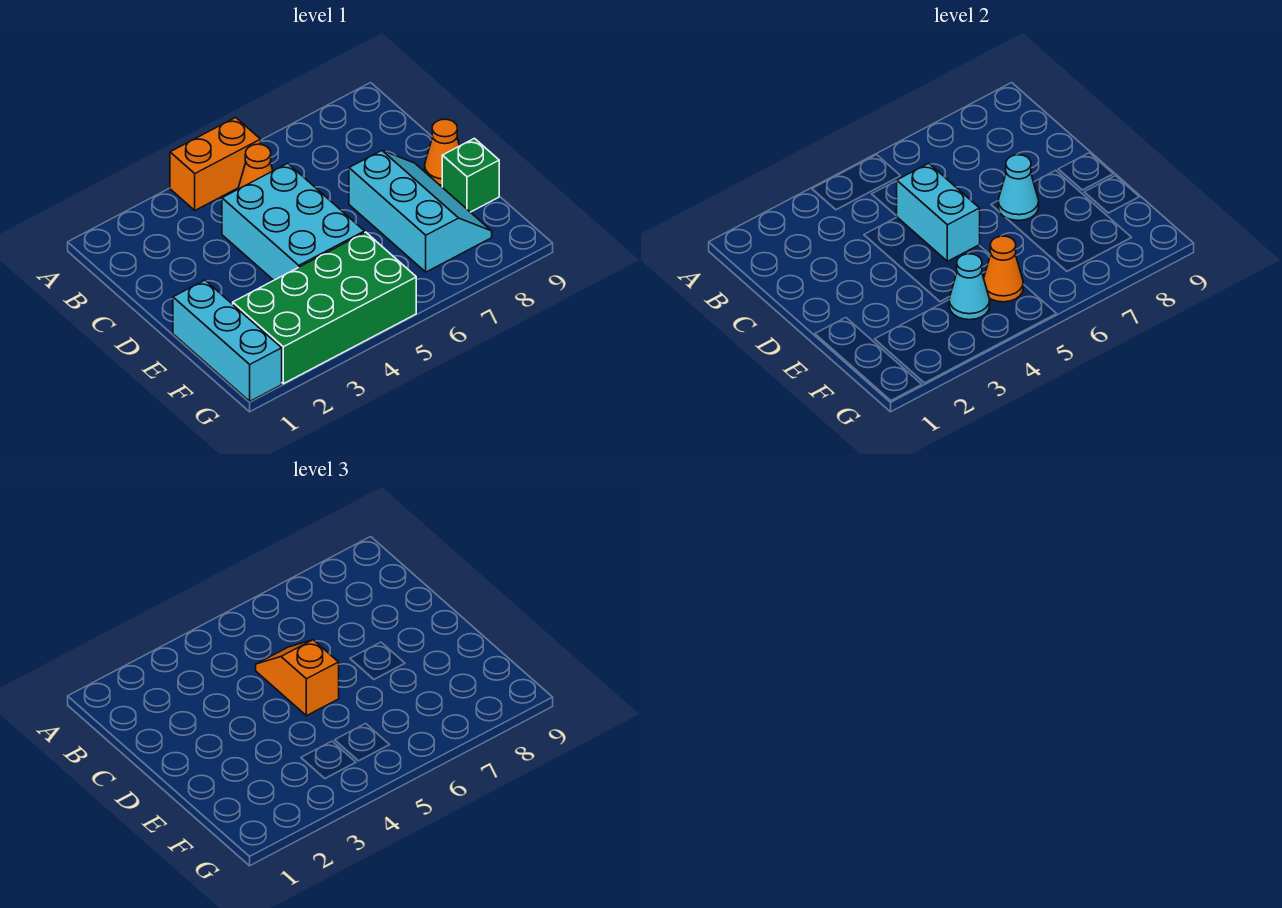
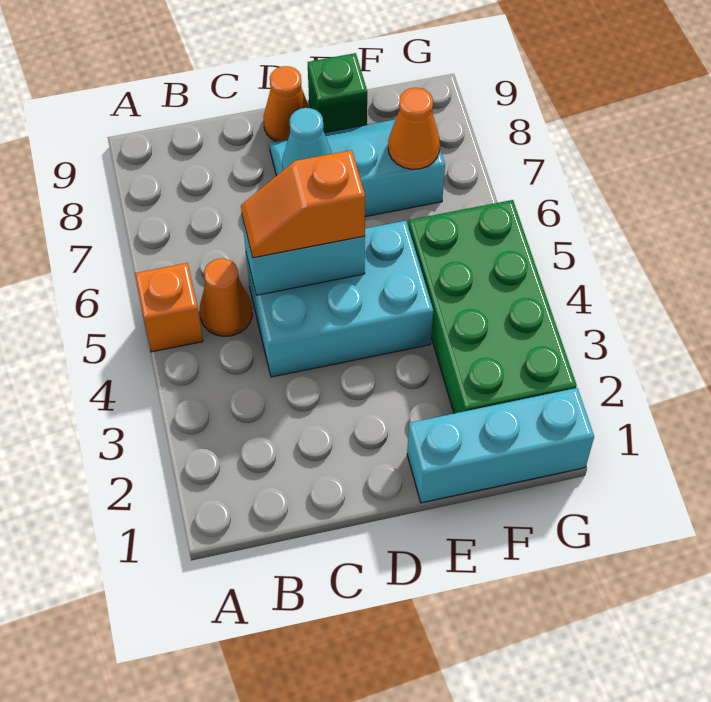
orange 1x2 brick [170,117,261,210] -> orange 1x1 brick [135,263,203,352]
cyan 1x1 cone [949,254,990,320] -> none
orange 1x1 cone [984,236,1023,302] -> orange 1x1 cone moved to [388,88,440,169]

